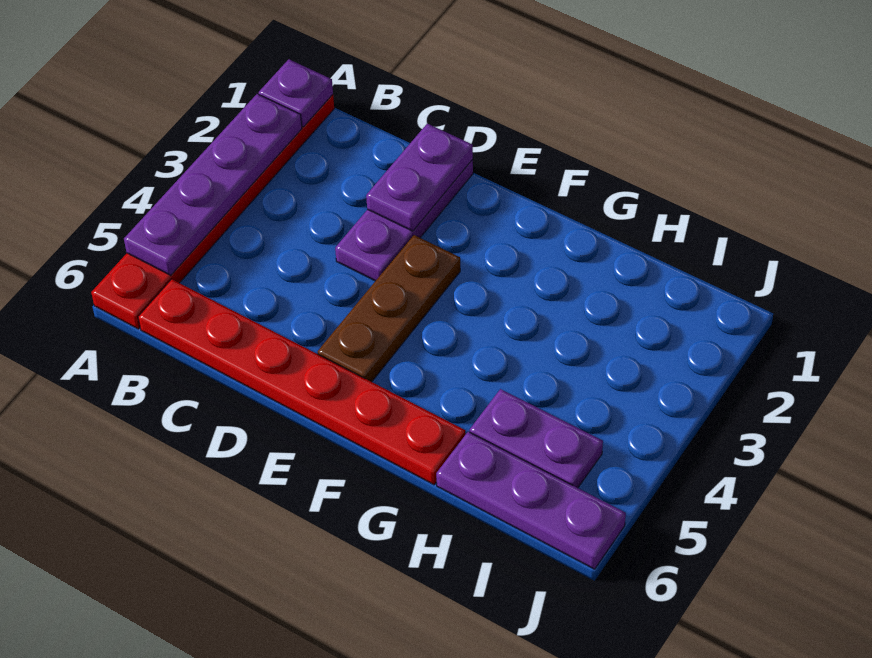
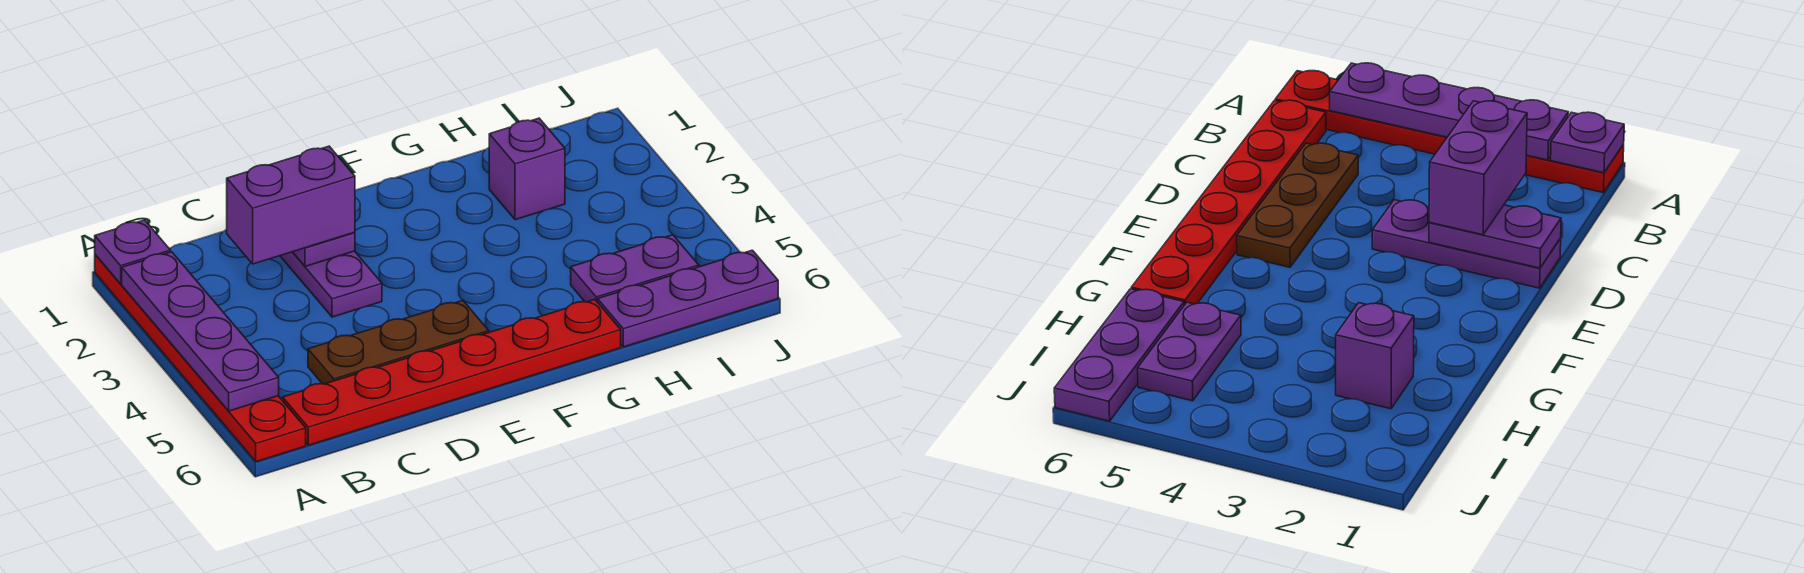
none -> purple 1x2 brick [227,146,355,264]
brown 1x3 plate [318,235,460,382] -> brown 1x3 plate turned to [308,300,489,384]
none -> purple 1x1 brick [489,118,565,220]

